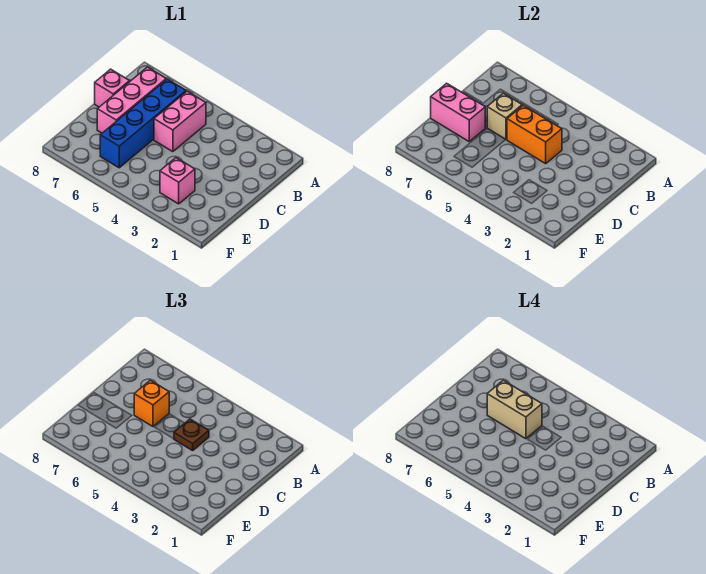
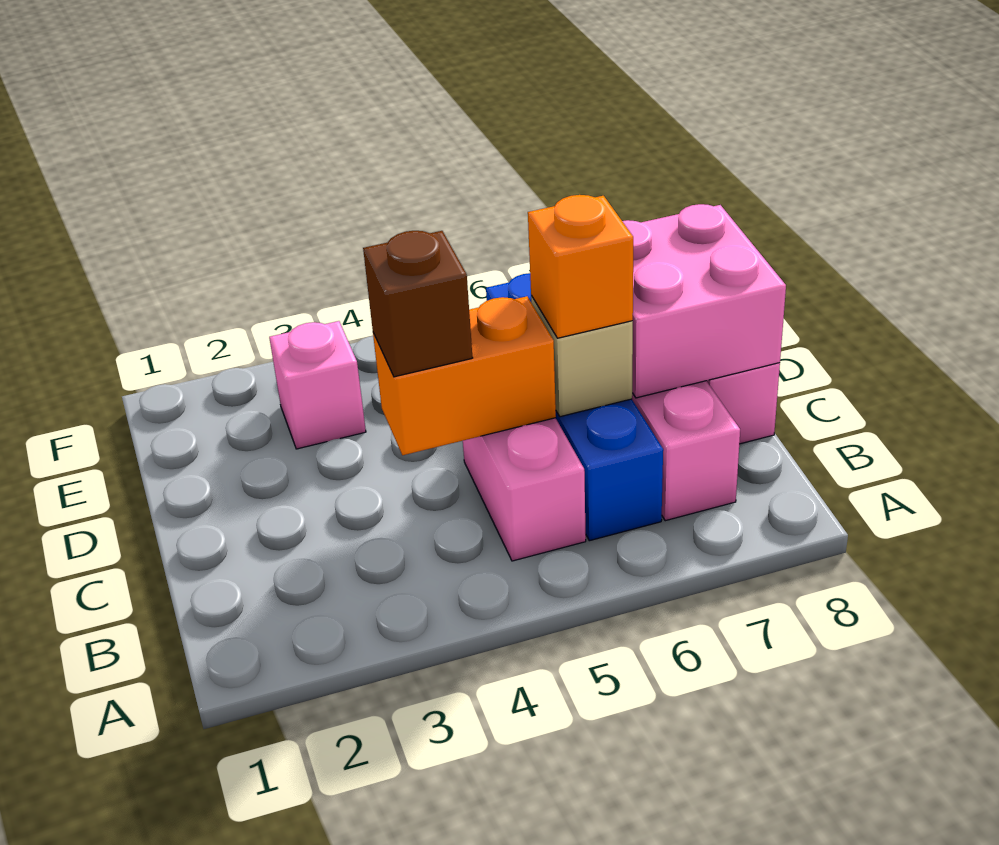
brown 1x1 plate [174,419,209,451] -> brown 1x1 brick [363,231,473,377]
tan 1x2 brick [487,380,542,439] -> none
pink 1x2 brick [431,83,485,141] -> pink 2x2 brick [622,204,786,398]

